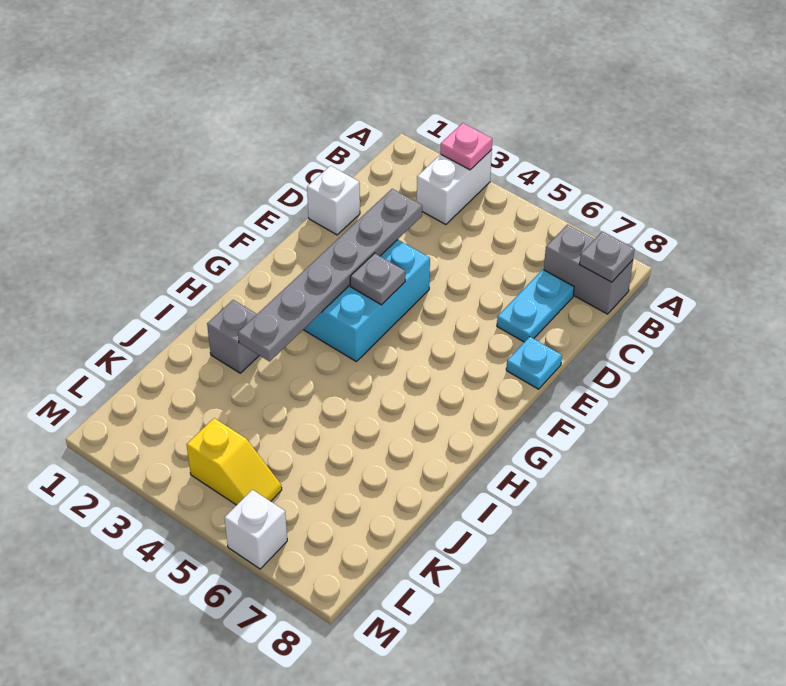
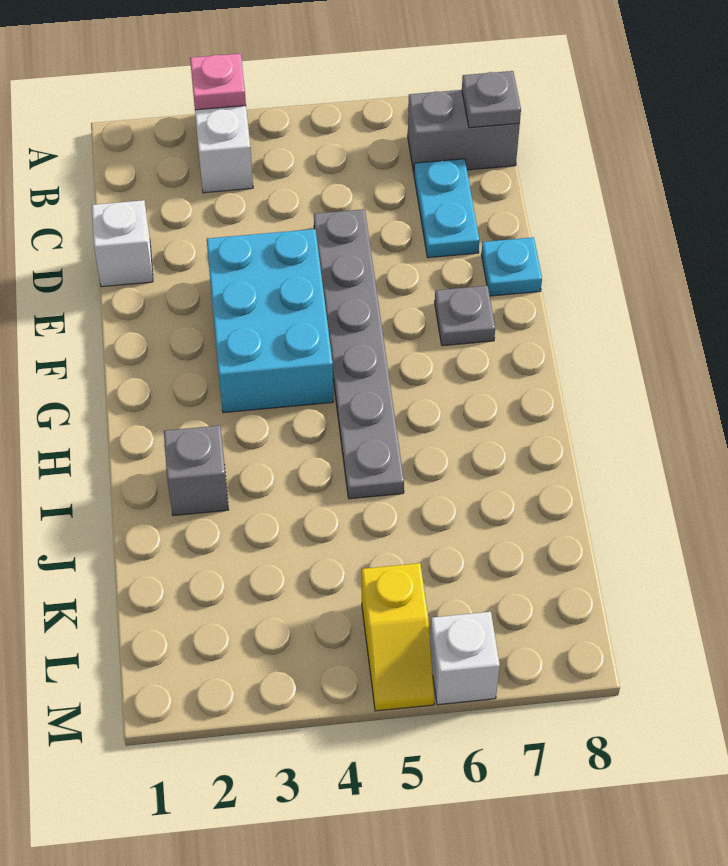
grey 1x6 plate [238,189,422,361] -> grey 1x6 plate moved to [314,209,404,499]
grey 1x1 plate [350,253,405,305] -> grey 1x1 plate moved to [435,286,495,346]
yellow 1x2 slope [187,418,282,505] -> yellow 1x2 slope turned to [362,563,434,711]

